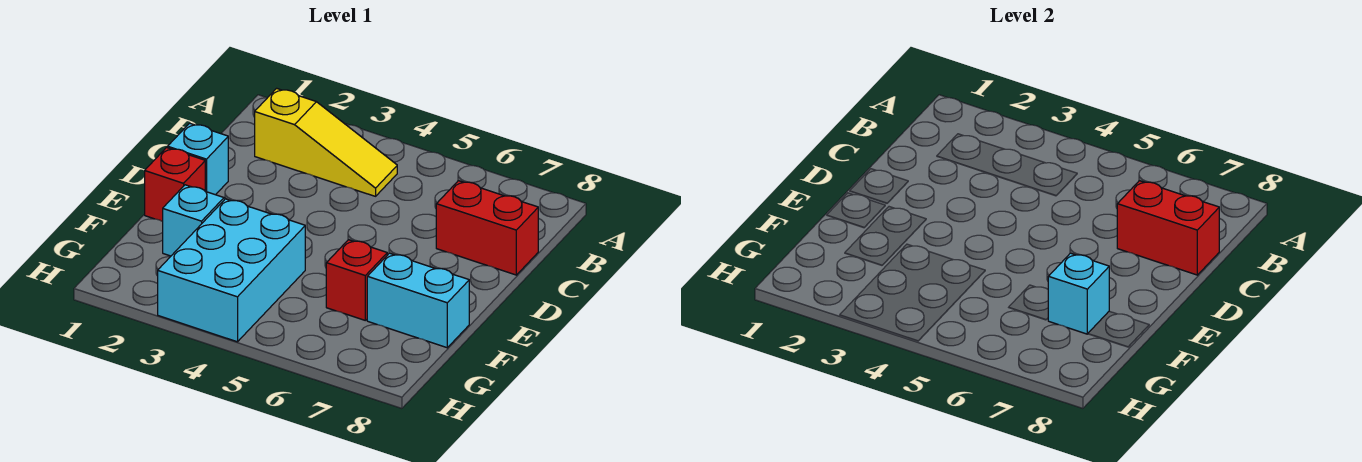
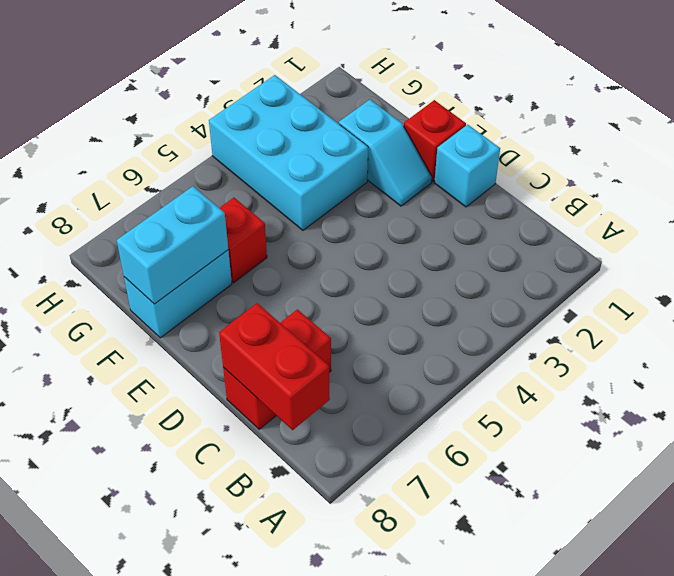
yellow 1x3 slope [255,88,397,196] -> none
red 1x2 brick [1117,181,1219,275] -> red 1x2 brick turned to [219,303,330,430]
cyan 1x1 brick [1048,253,1109,334] -> cyan 1x2 brick [117,186,228,304]

